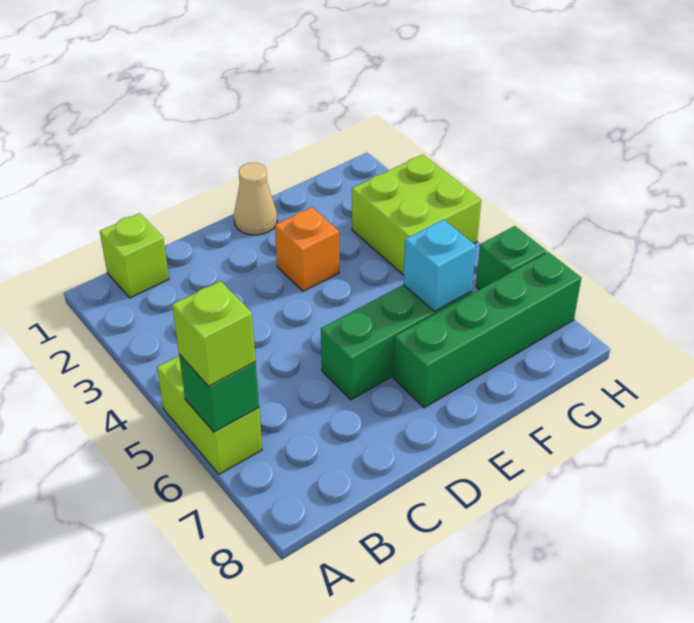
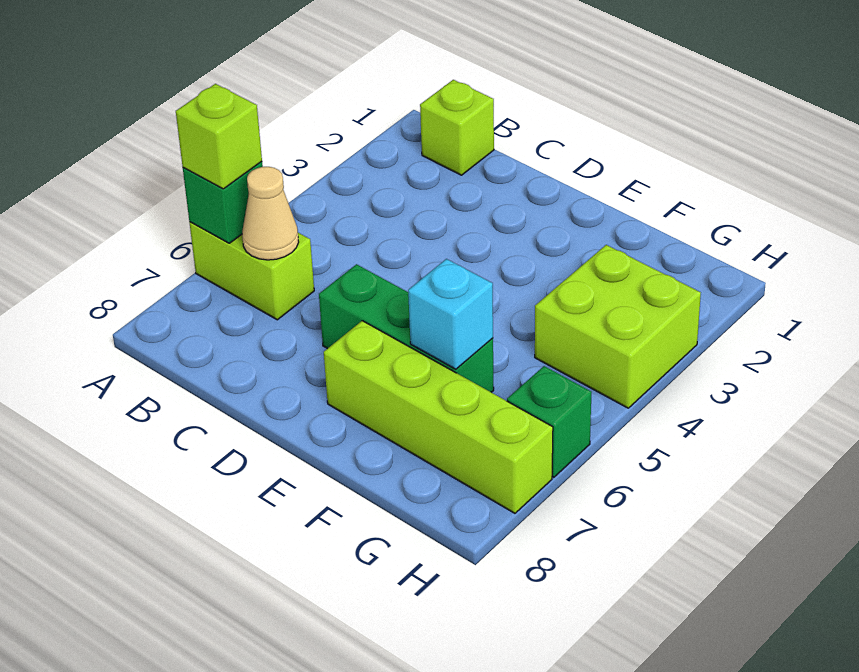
lime 1x2 brick [157,356,262,474] -> lime 1x2 brick turned to [189,222,314,320]
tan 1x1 cone [234,163,277,235] -> tan 1x1 cone moved to [242,167,299,260]
orange 1x1 brick [275,207,339,291] -> none
green 1x4 brick [393,252,581,408] -> lime 1x4 brick [324,321,553,513]

